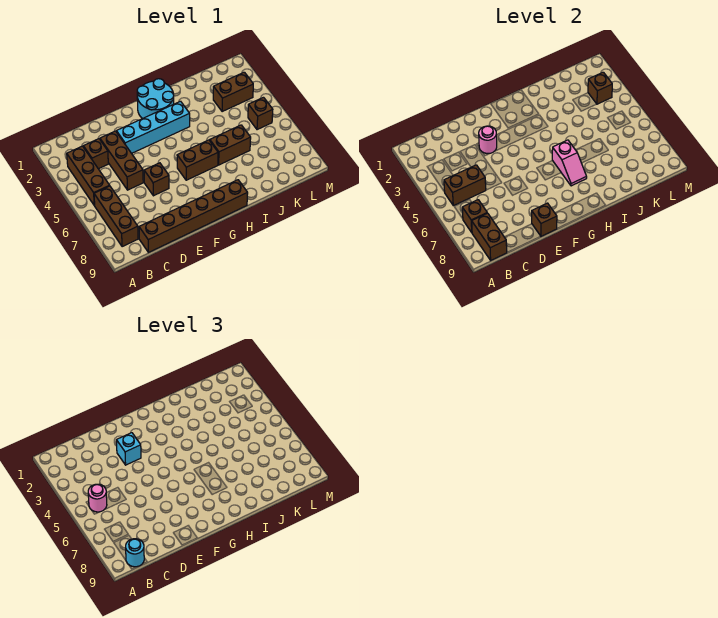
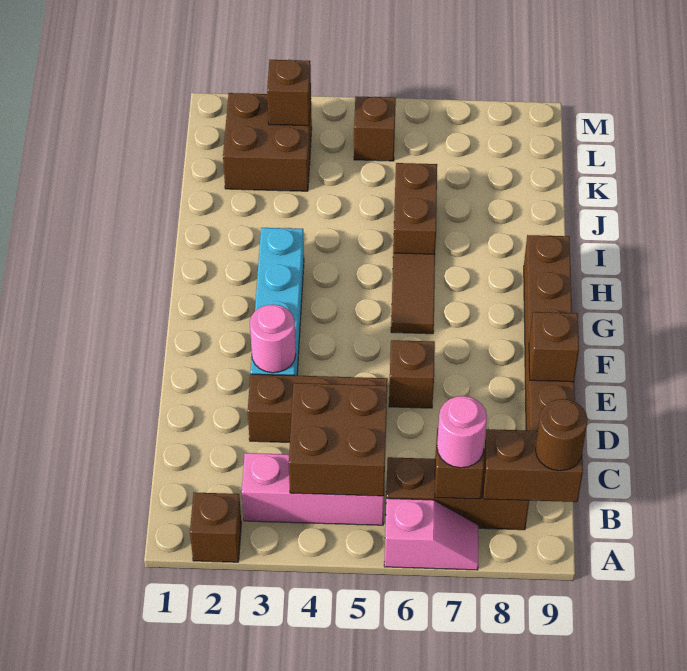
brown 1x3 brick [67,146,110,205] -> pink 1x3 brick [242,453,384,525]
brown 1x2 brick [444,165,486,206] -> brown 2x2 brick [289,383,387,496]
pink 1x1 round brick [88,484,107,512] -> pink 1x1 round brick moved to [437,396,487,468]
cyan 1x1 round brick [126,539,144,567] -> brown 1x1 round brick [536,399,588,471]
brown 1x1 brick [83,139,108,169] -> brown 1x1 brick moved to [190,492,241,562]
cyan 1x1 brick [116,433,141,465] -> none
cyan 2x2 round brick [137,79,174,119] -> none
brown 1x2 brick [177,140,218,180] -> brown 1x2 tile [391,253,435,334]
pink 1x2 slope [552,140,587,186] -> pink 1x2 slope moved to [384,498,478,570]
brown 1x2 brick [213,72,253,112] -> brown 2x2 brick [223,93,312,191]

